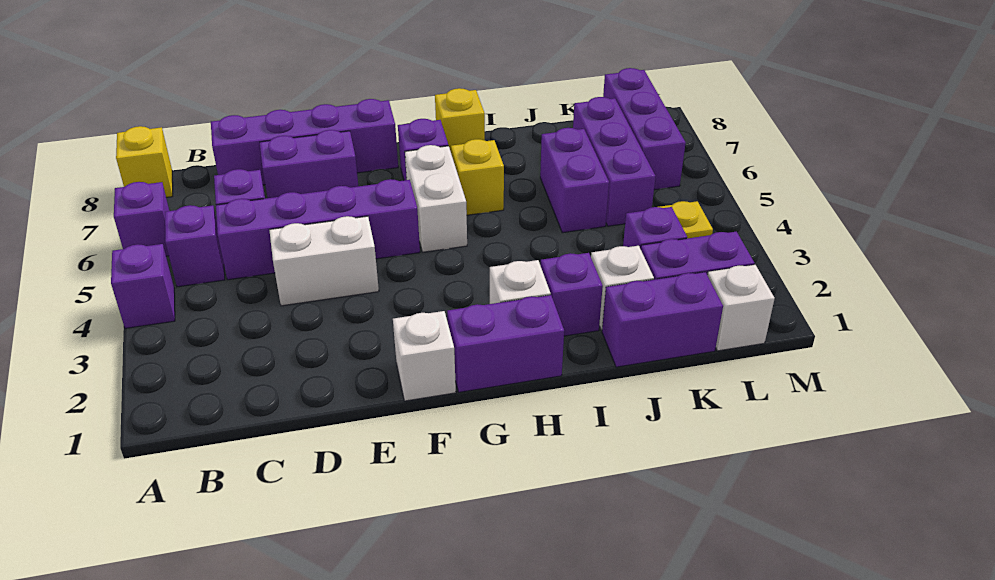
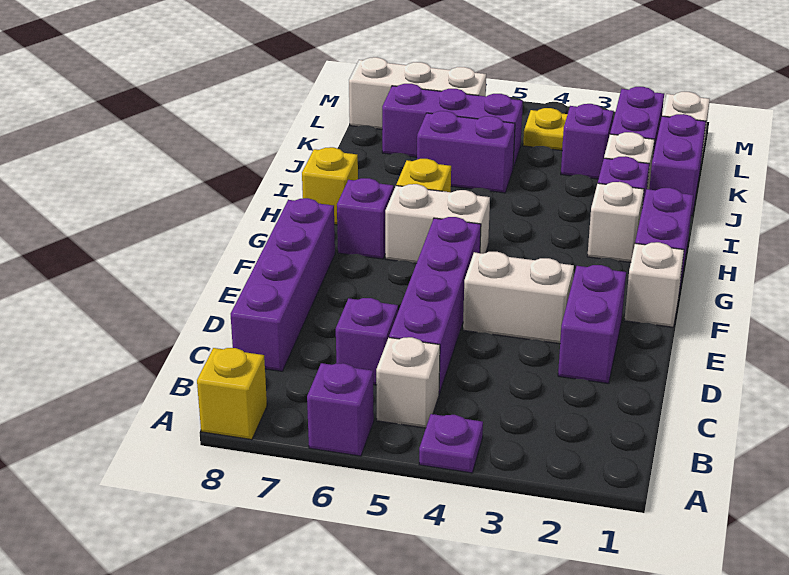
purple 1x1 brick [111,244,175,328] -> purple 1x1 plate [419,414,483,473]
purple 1x1 brick [165,205,225,287] -> white 1x1 brick [376,337,440,428]
white 1x2 brick [269,216,379,306] -> white 1x2 brick turned to [463,252,574,344]
purple 1x2 brick [260,130,358,198] -> purple 1x2 brick moved to [558,265,626,384]
purple 1x3 brick [603,68,686,190] -> white 1x3 brick [349,57,486,129]

